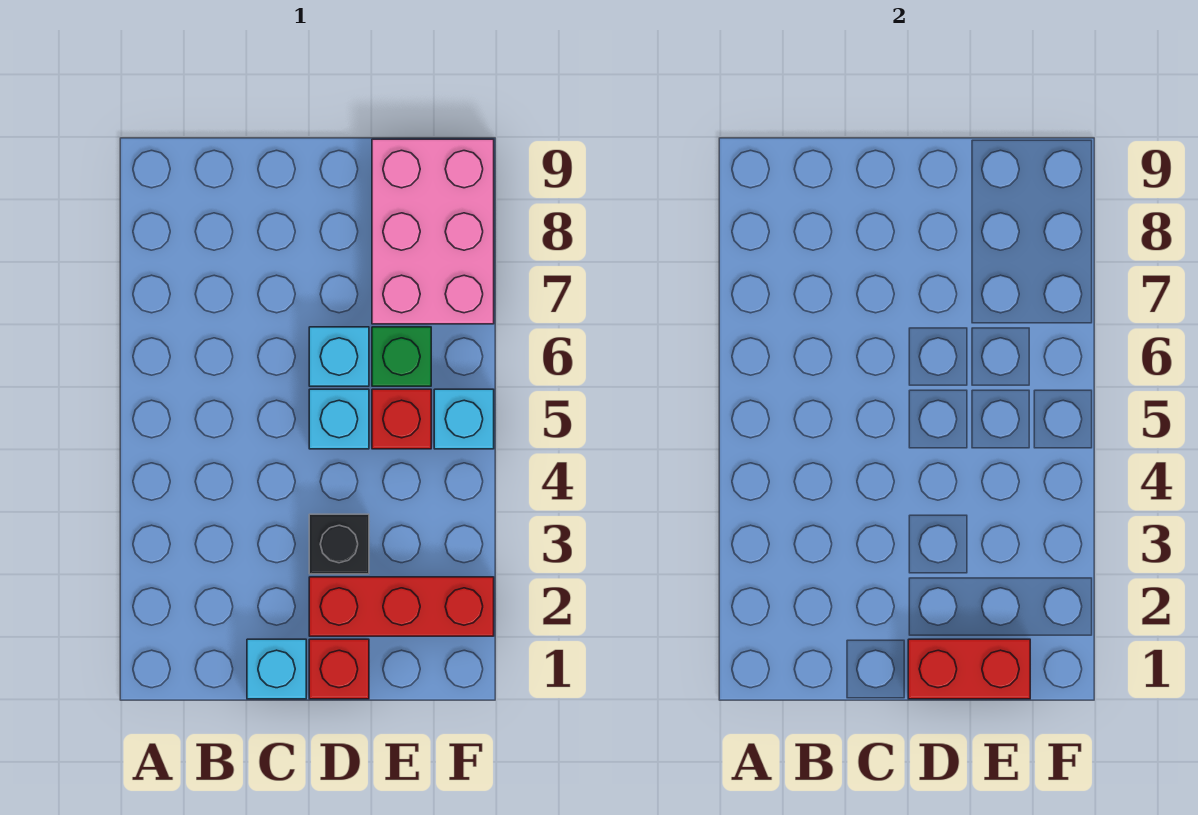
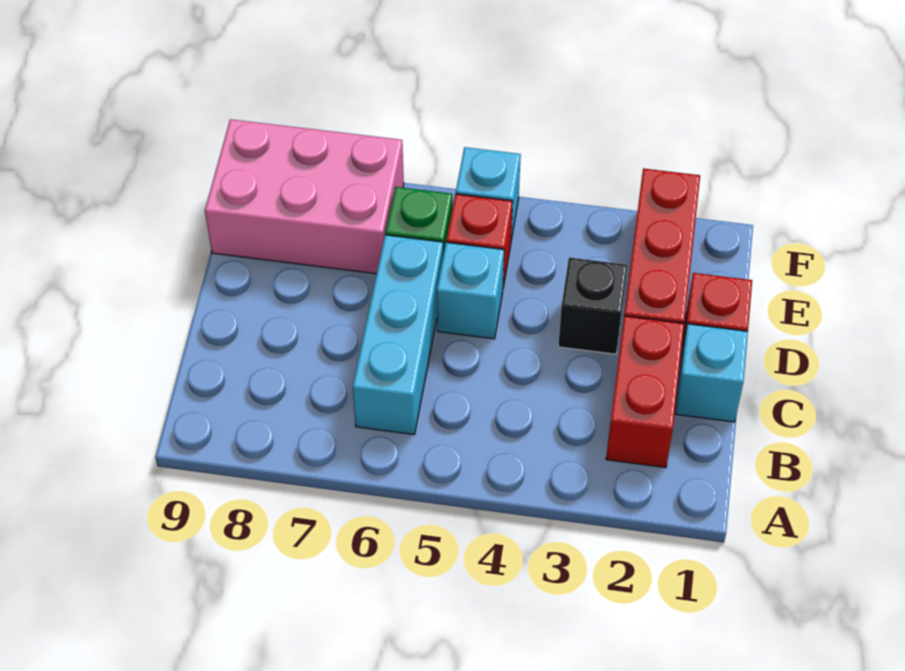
red 1x2 brick [908,639,1030,699] -> red 1x2 brick moved to [606,316,684,468]
cyan 1x1 brick [309,327,369,386] -> cyan 1x3 brick [353,235,443,434]

